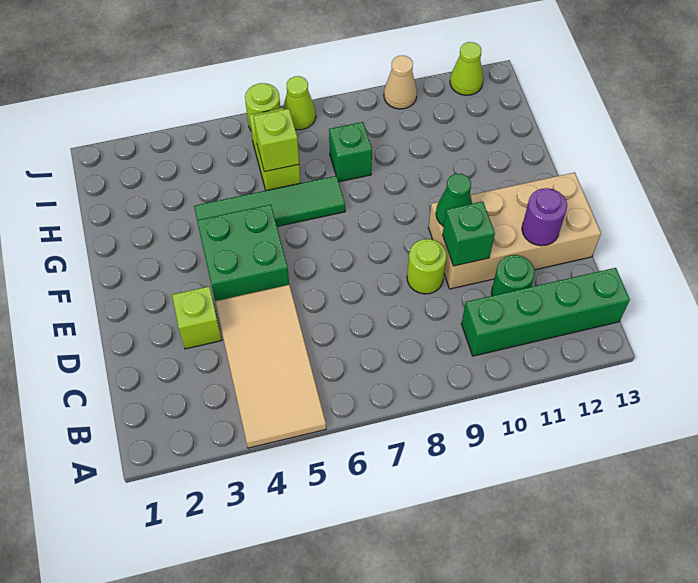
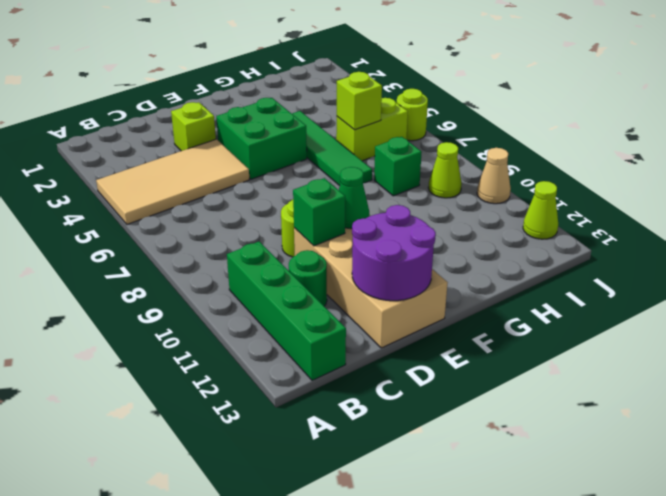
purple 1x1 round brick [522,188,567,246] -> purple 2x2 round brick [352,205,436,301]
lime 1x1 cone [283,76,316,130] -> lime 1x1 cone moved to [428,142,462,198]

